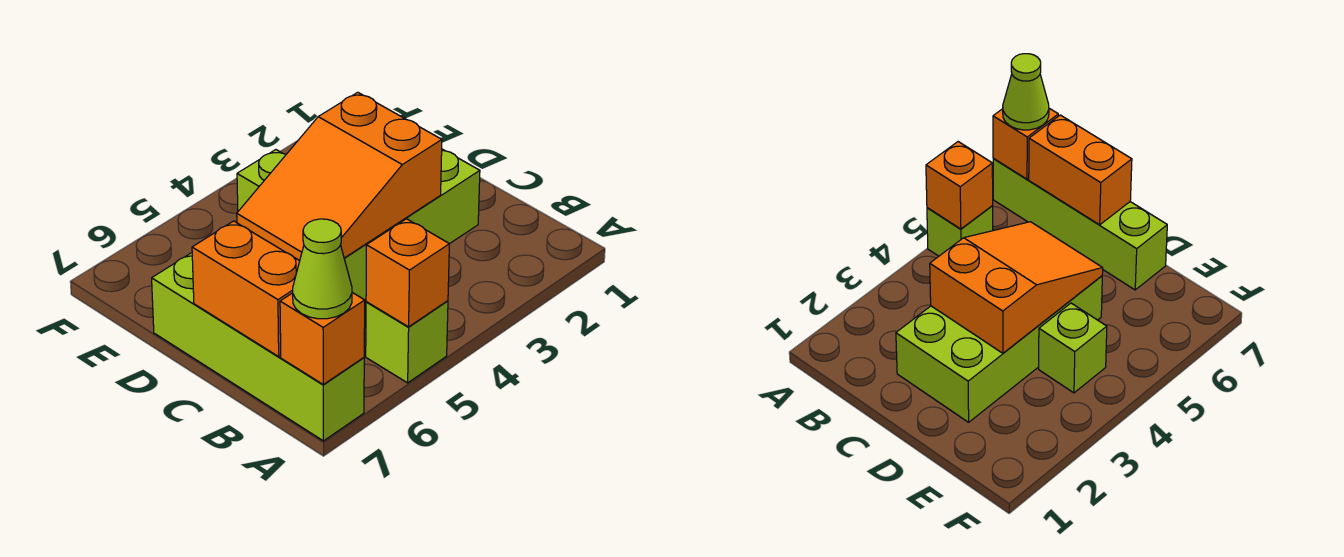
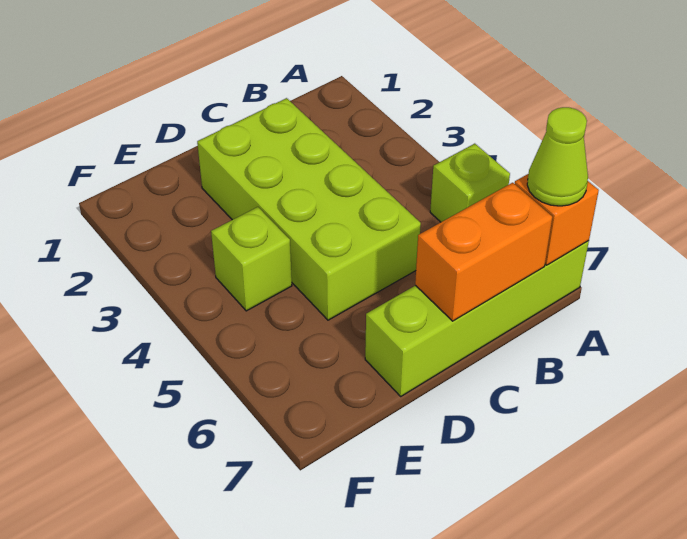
orange 1x1 brick [366,219,449,327] -> none
orange 2x3 slope [237,92,442,261] -> none

